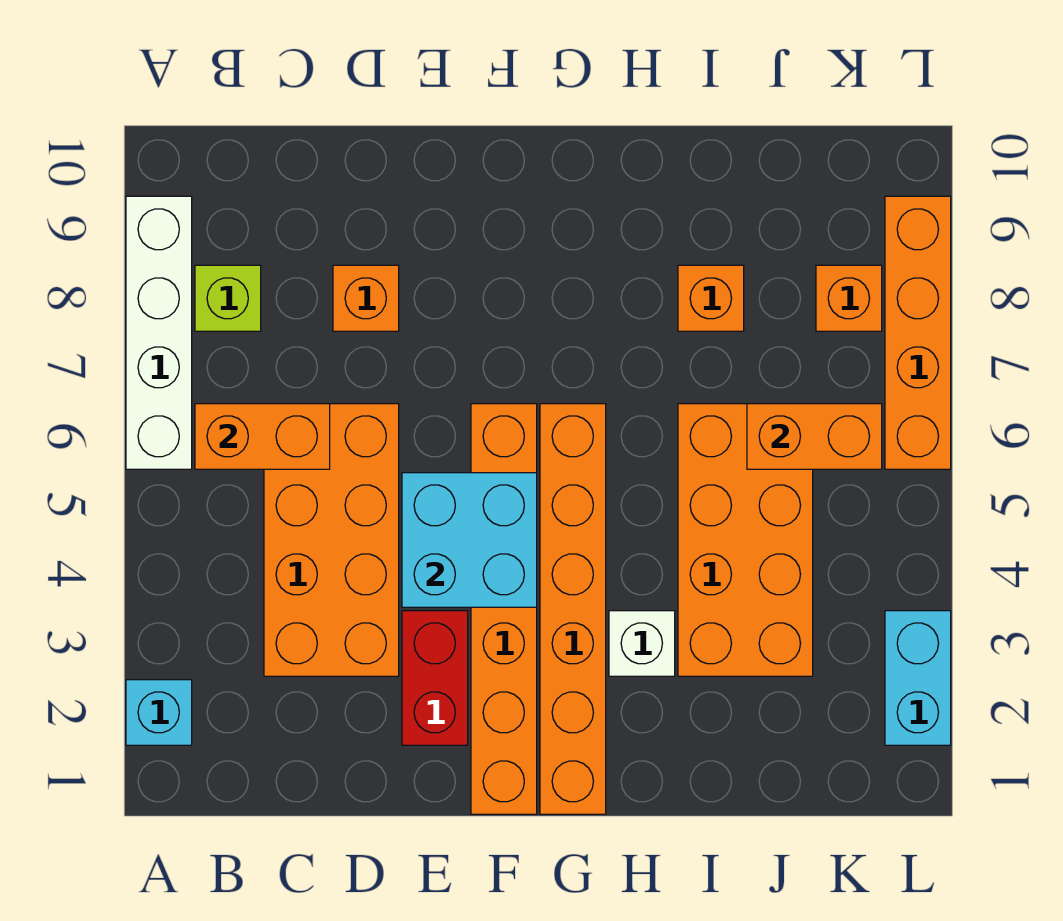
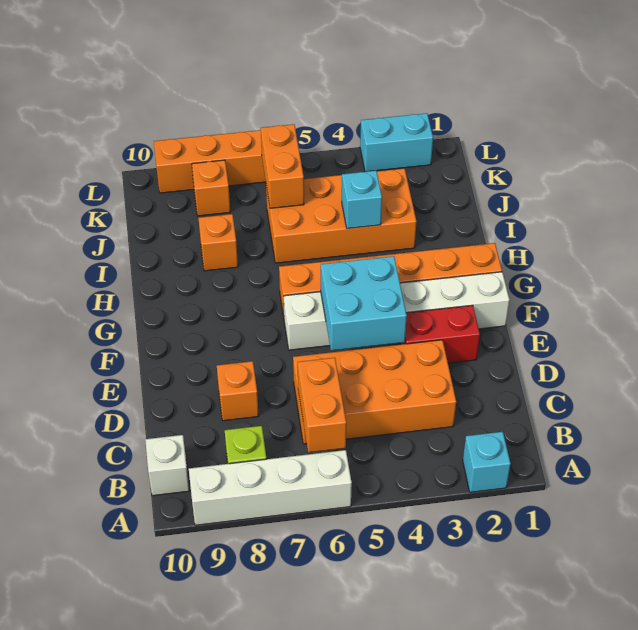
orange 1x6 brick [471,404,537,814] -> white 1x6 brick [284,272,510,350]
white 1x1 brick [609,611,675,676] -> white 1x1 brick moved to [145,435,189,496]
none -> cyan 1x1 brick [342,171,382,229]

